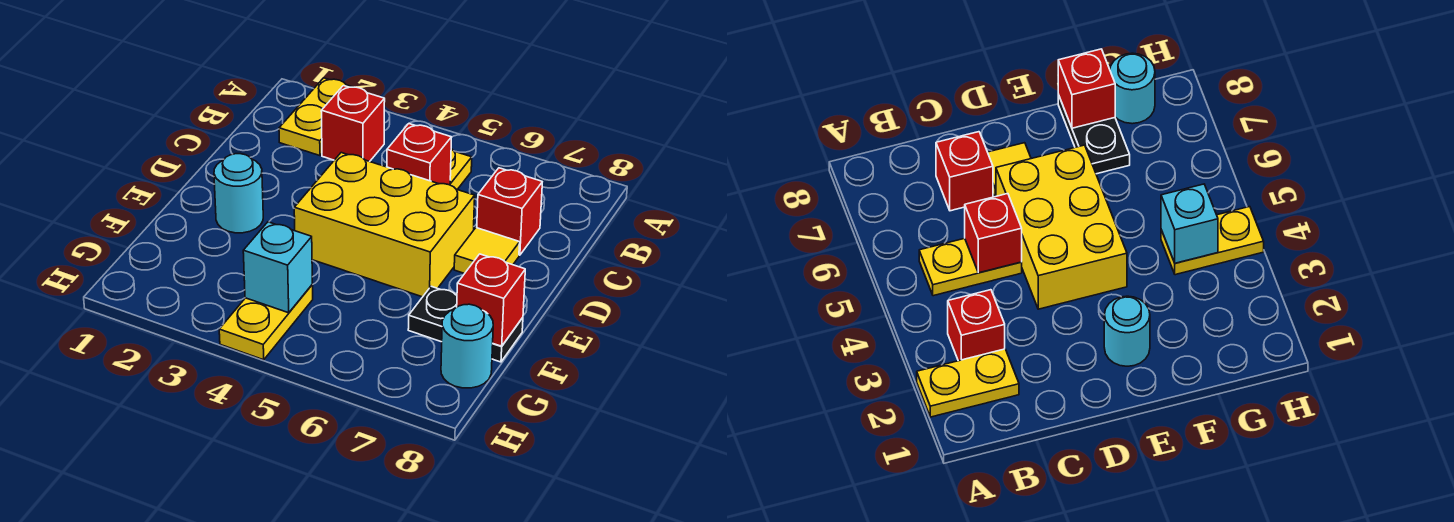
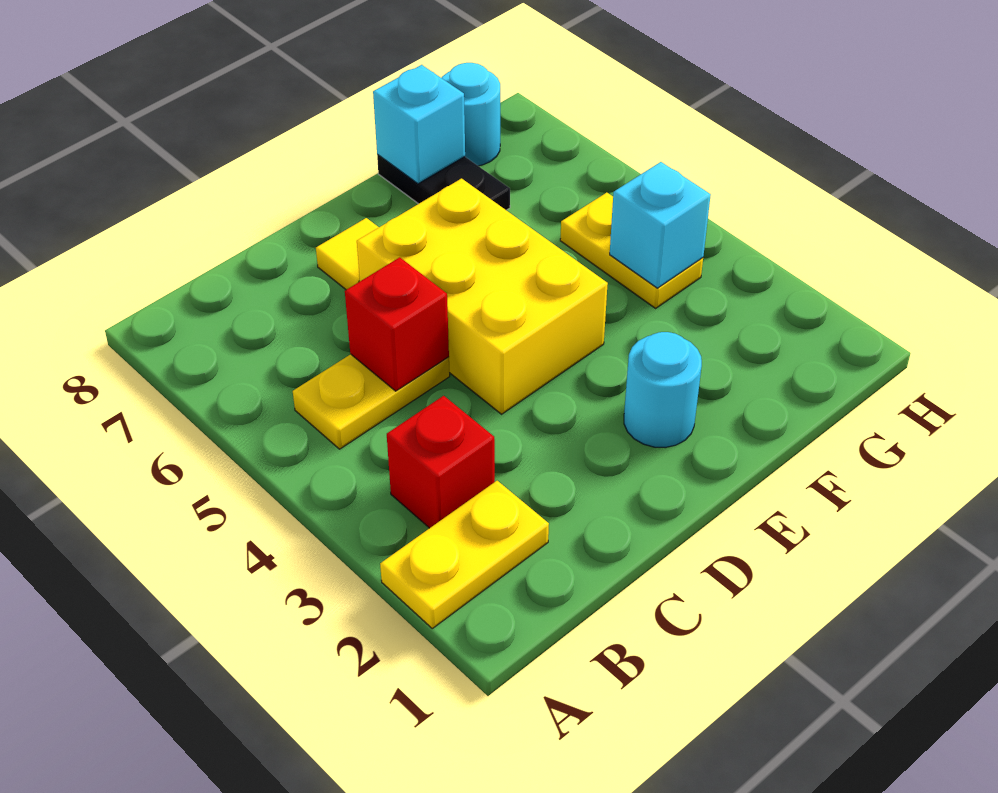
red 1x1 brick [477,168,542,255] -> none
red 1x1 brick [457,254,525,346] -> cyan 1x1 brick [373,65,465,184]
yellow 1x2 plate [219,284,313,360] -> yellow 1x2 plate turned to [560,193,703,308]

